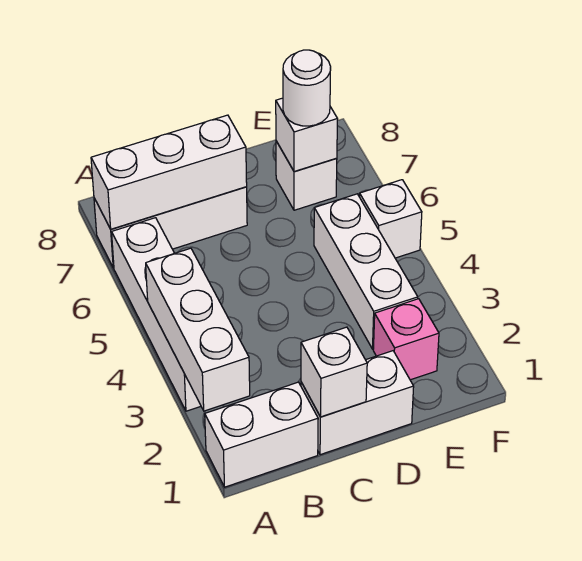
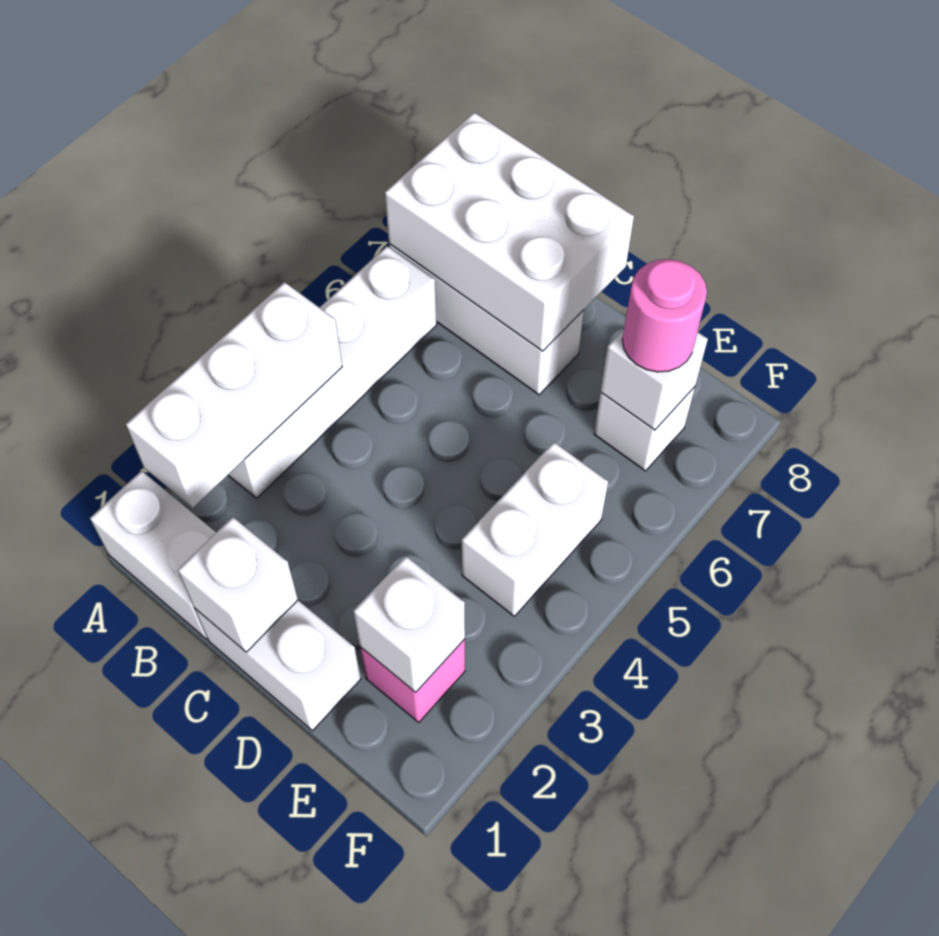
white 1x3 brick [91,115,247,229] -> white 2x3 brick [385,113,634,351]
white 1x3 brick [314,194,418,349] -> white 1x2 brick [462,442,608,616]
white 1x1 round brick [283,50,331,126] -> pink 1x1 round brick [622,259,707,372]
white 1x1 brick [360,180,422,258] -> white 1x1 brick moved to [353,556,465,692]

